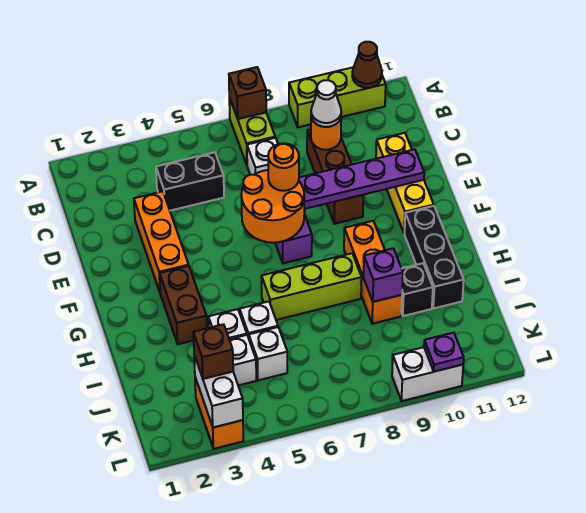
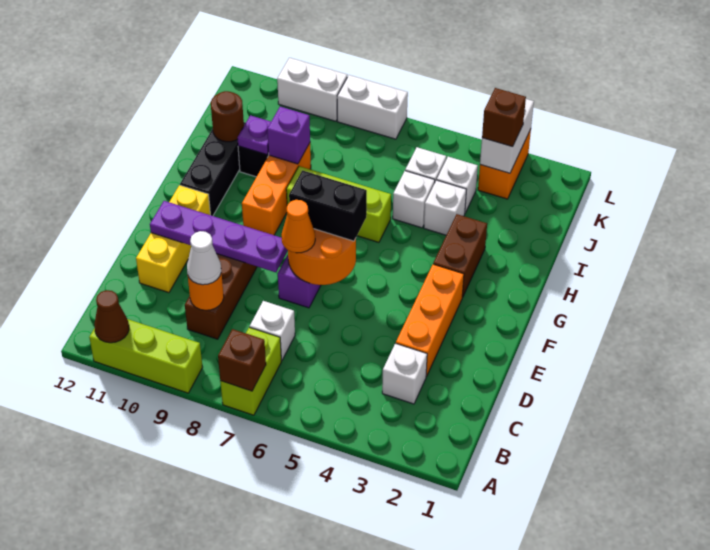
none -> white 1x1 brick [382,343,427,404]
black 1x2 brick [156,152,224,211] -> black 1x2 brick moved to [289,170,367,241]
orange 1x1 round brick [268,143,299,191] -> orange 1x1 cone [281,200,315,253]
none -> brown 1x1 round brick [211,91,244,142]
none -> white 1x2 brick [337,75,408,139]
purple 1x1 plate [424,333,464,372] -> purple 1x1 plate moved to [238,115,271,155]

